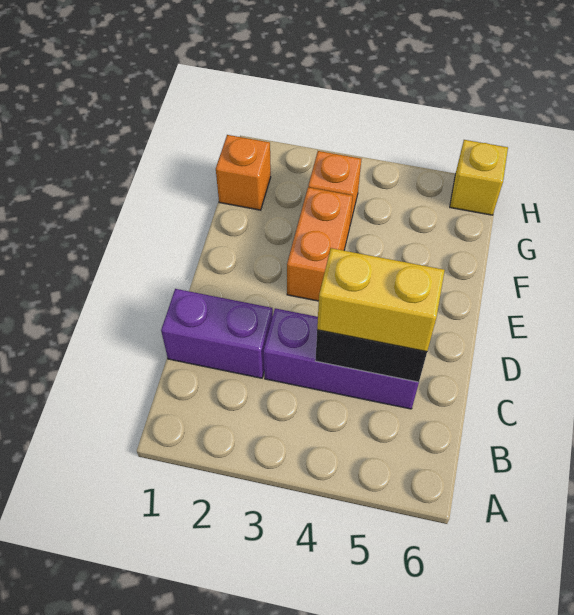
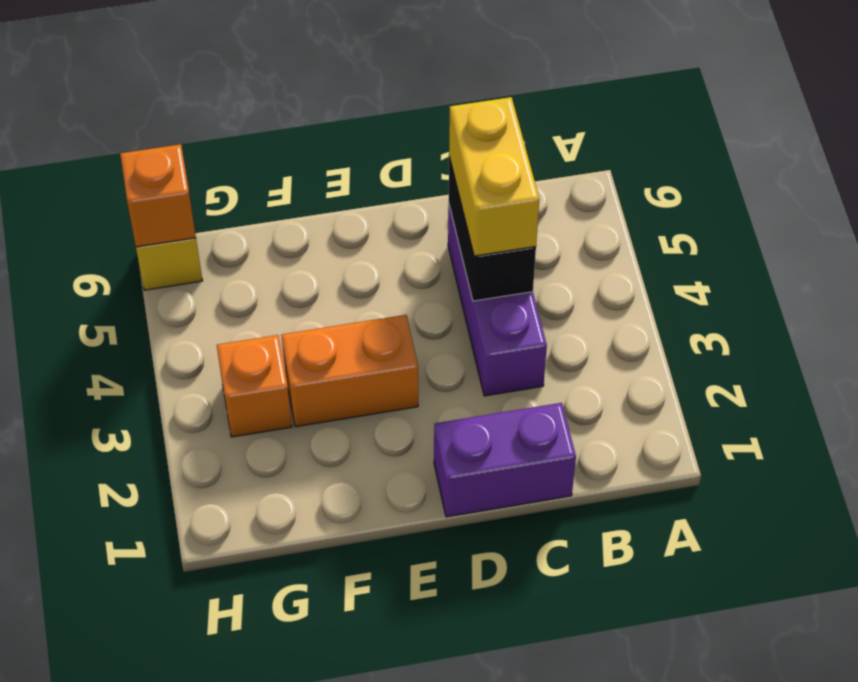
purple 1x2 brick [161,289,273,378] -> purple 1x2 brick turned to [434,403,576,517]
orange 1x1 brick [216,135,271,210] -> orange 1x1 brick moved to [120,144,196,247]

